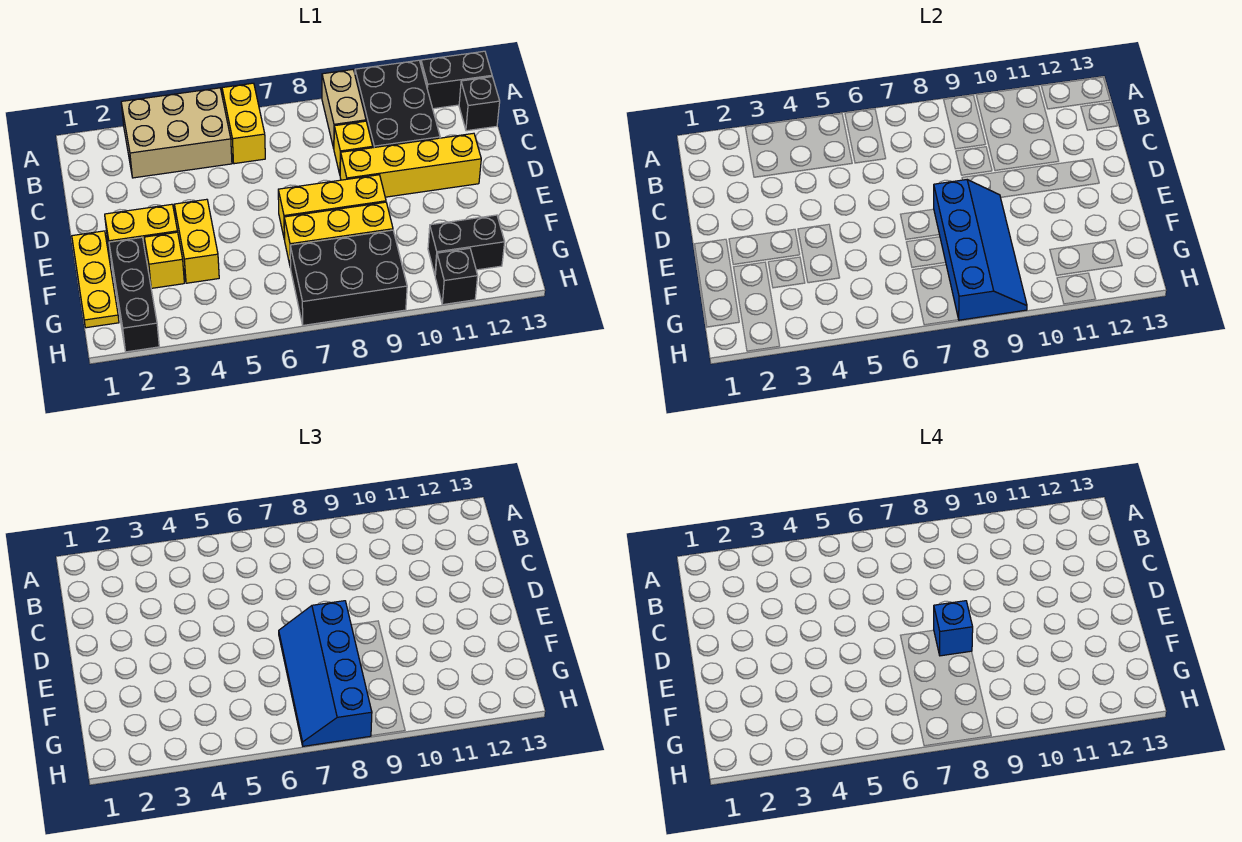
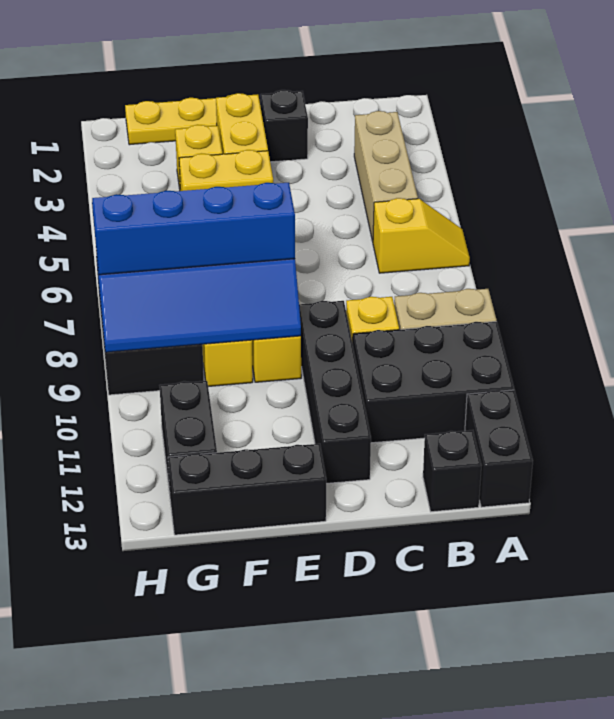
tan 2x3 brick [121,88,232,178] -> tan 1x3 brick [354,111,418,241]
yellow 1x2 brick [222,83,265,164] -> yellow 1x2 slope [373,198,470,273]
yellow 1x4 brick [340,133,481,197] -> black 1x4 brick [299,301,371,484]
blue 1x1 brick [934,601,973,656] -> none
black 1x3 brick [109,237,159,352] -> black 1x3 brick moved to [168,444,326,535]
black 1x1 brick [435,248,478,305] -> black 1x1 brick moved to [260,90,308,162]

